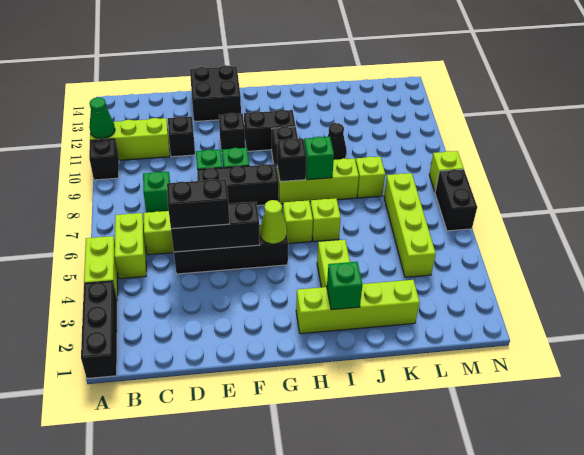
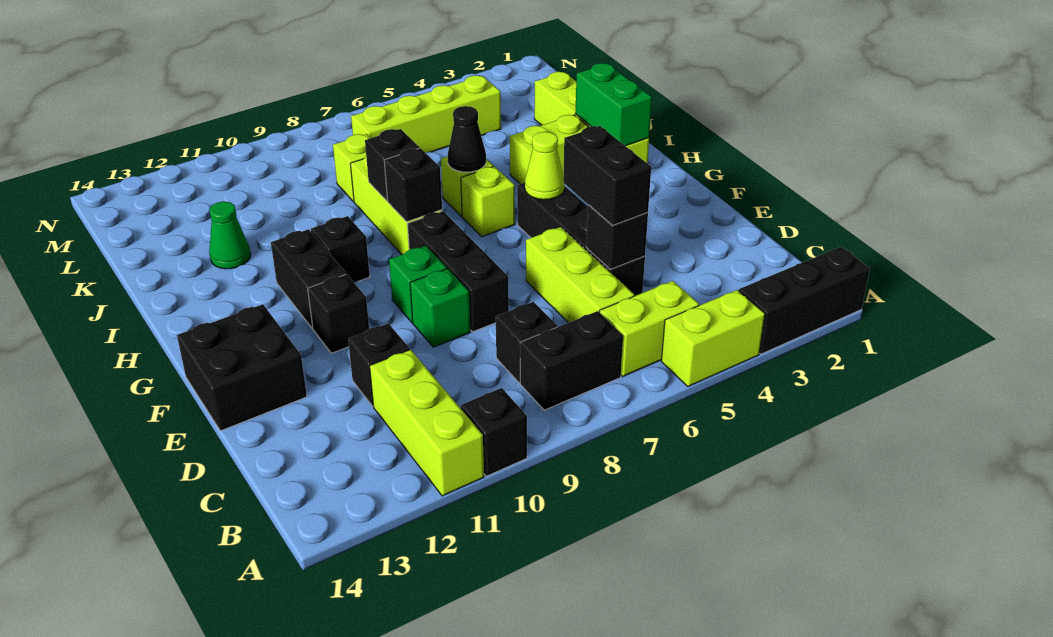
green 1x1 cone [89,97,115,139] -> green 1x1 cone moved to [209,202,251,269]
green 1x1 brick [143,172,170,213] -> black 1x1 brick [496,302,557,383]
black 1x3 brick [171,202,260,252] -> black 1x1 brick [587,205,648,269]
green 1x1 brick [327,262,362,310] -> green 1x2 brick [576,63,652,146]
green 1x1 brick [304,137,334,180] -> black 1x1 brick [365,129,420,201]
black 1x1 cone [327,123,347,160] -> black 1x1 cone moved to [448,106,486,172]
black 1x2 brick [435,169,477,231] -> black 1x2 brick moved to [520,311,623,410]
lime 1x1 brick [429,151,464,192] -> none

